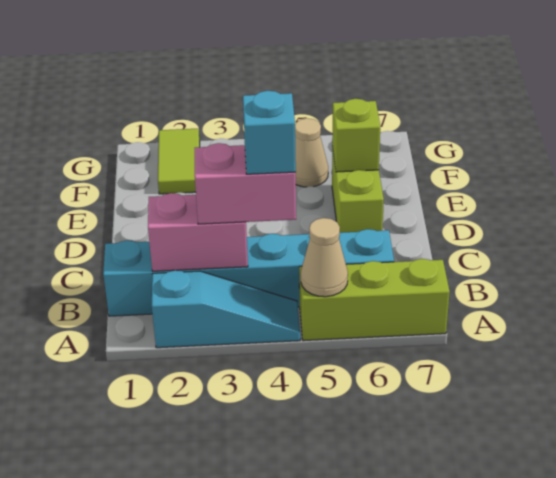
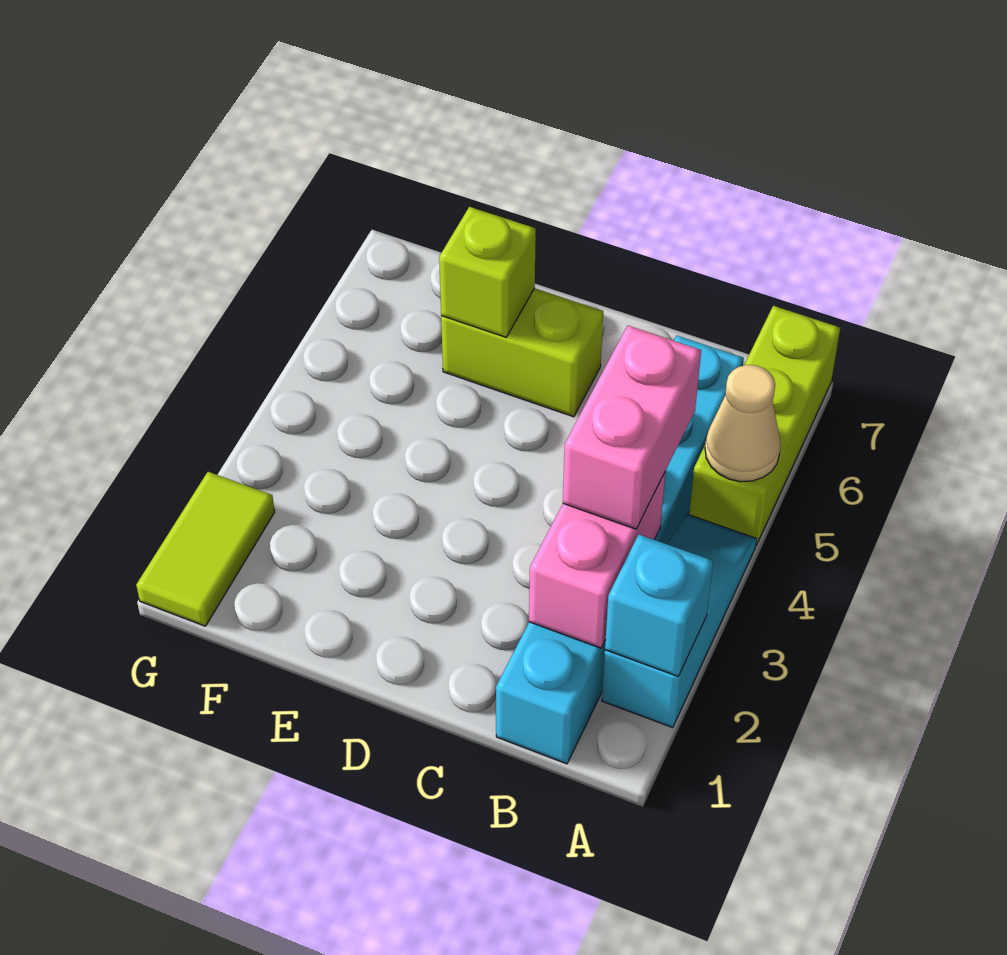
cyan 1x1 brick [243,91,296,174] -> cyan 1x1 brick moved to [605,535,713,676]
lime 1x2 tile [158,129,200,194] -> lime 1x2 tile turned to [136,472,275,626]
tan 1x1 cone [295,118,328,187] -> none

